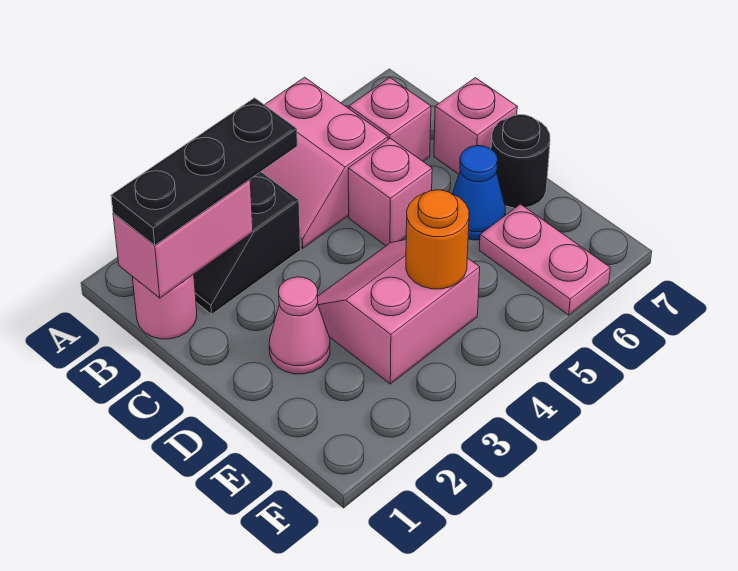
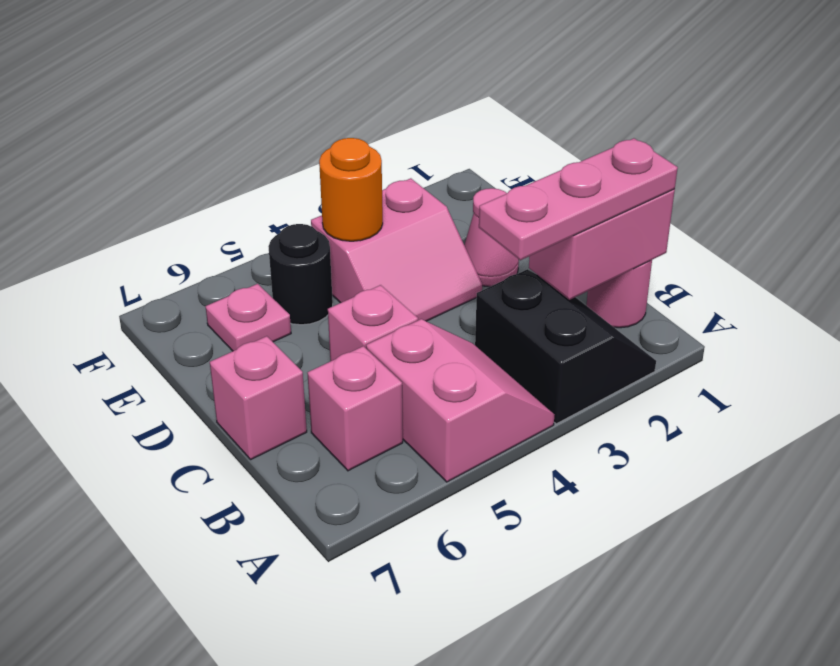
black 1x3 plate [111,98,297,245] -> pink 1x3 plate [479,138,678,260]
blue 1x1 cone [452,146,505,240] -> none
black 1x1 round brick [491,115,550,208] -> black 1x1 round brick moved to [268,224,333,325]
pink 1x2 plate [479,204,610,315] -> pink 1x1 plate [205,284,291,351]

